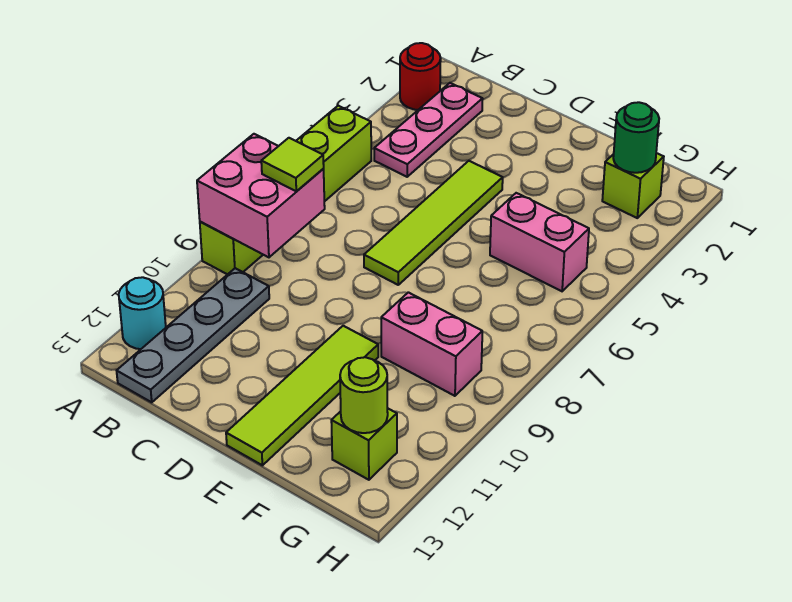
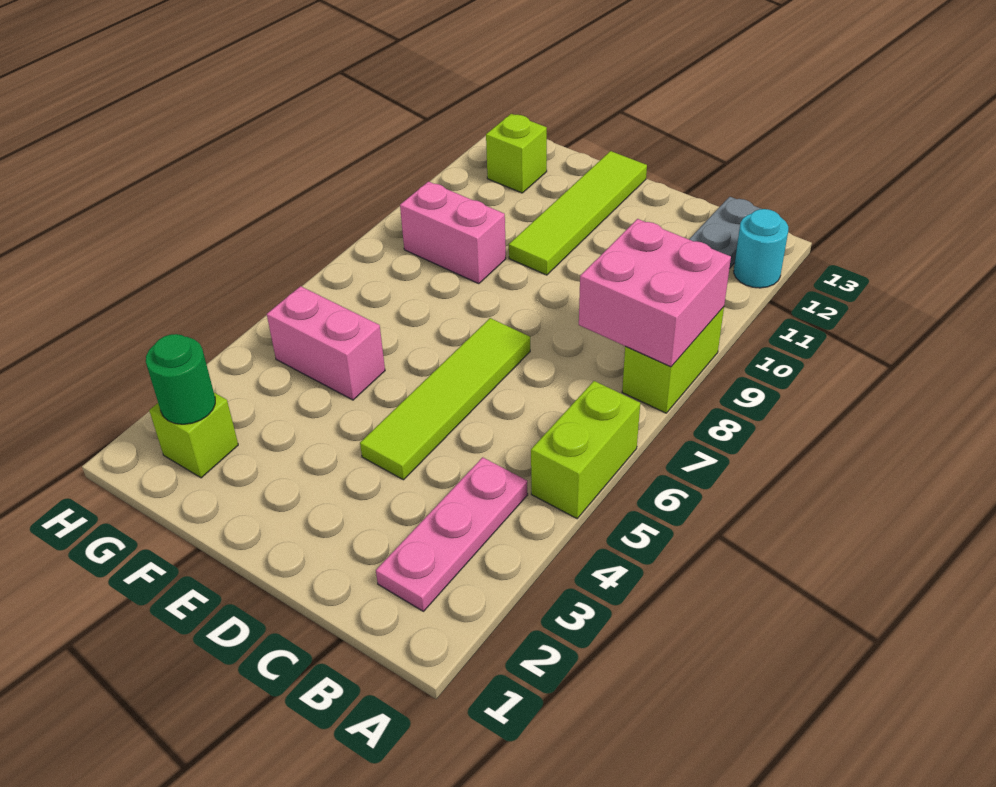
red 1x1 round brick [400,43,441,110] -> none
lime 1x1 tile [261,138,324,191] -> none
lime 1x1 round brick [340,357,388,433] -> none

